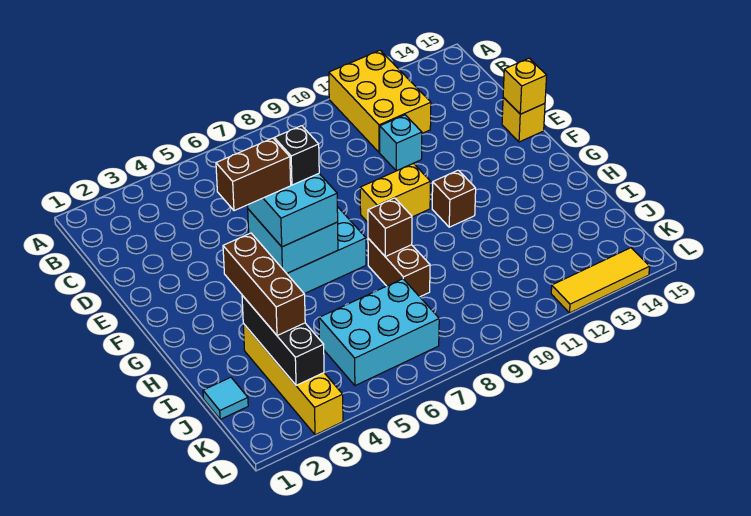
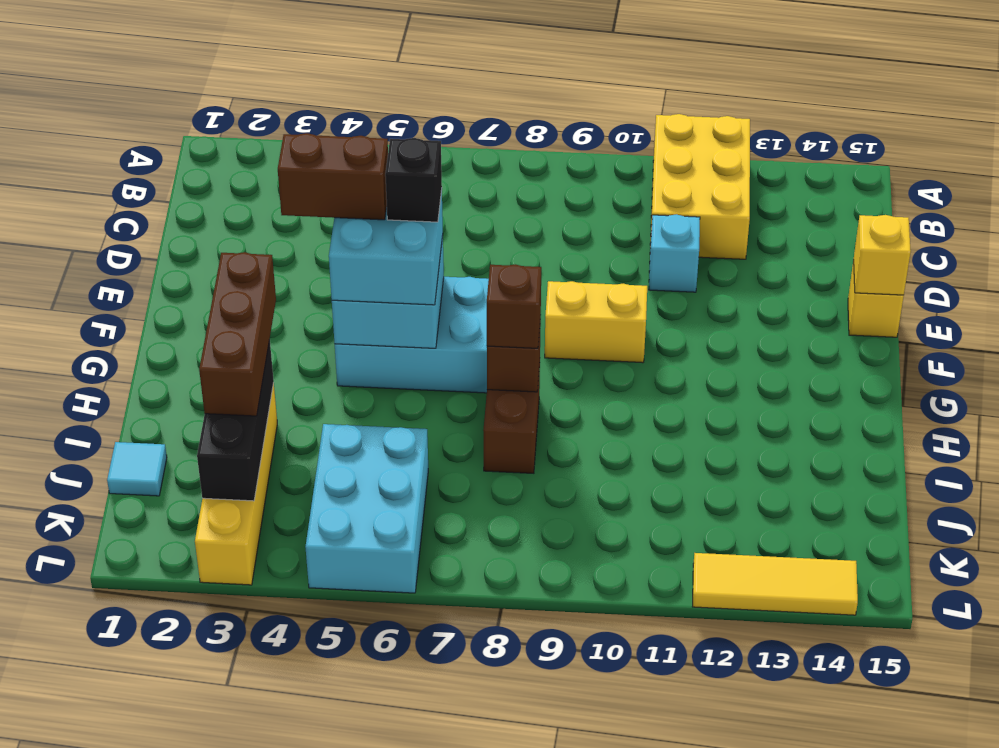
brown 1x1 brick [432,170,476,227] -> brown 1x1 brick moved to [487,264,541,348]
cyan 2x3 brick [319,279,439,386] -> cyan 2x3 brick turned to [305,424,428,593]

